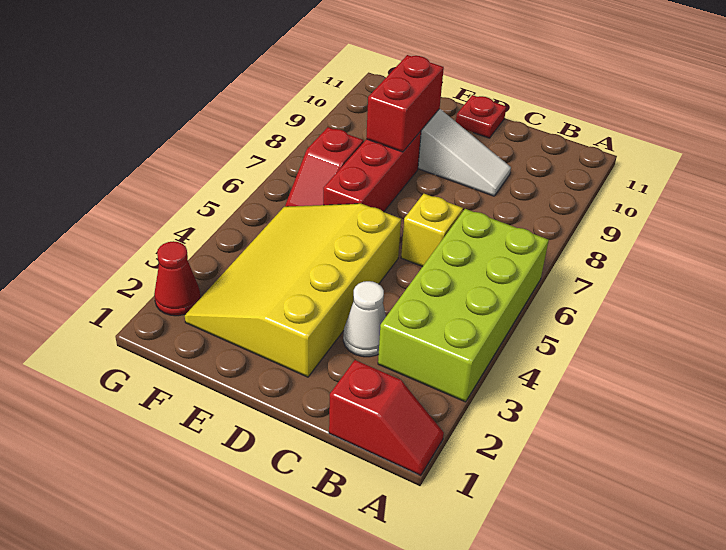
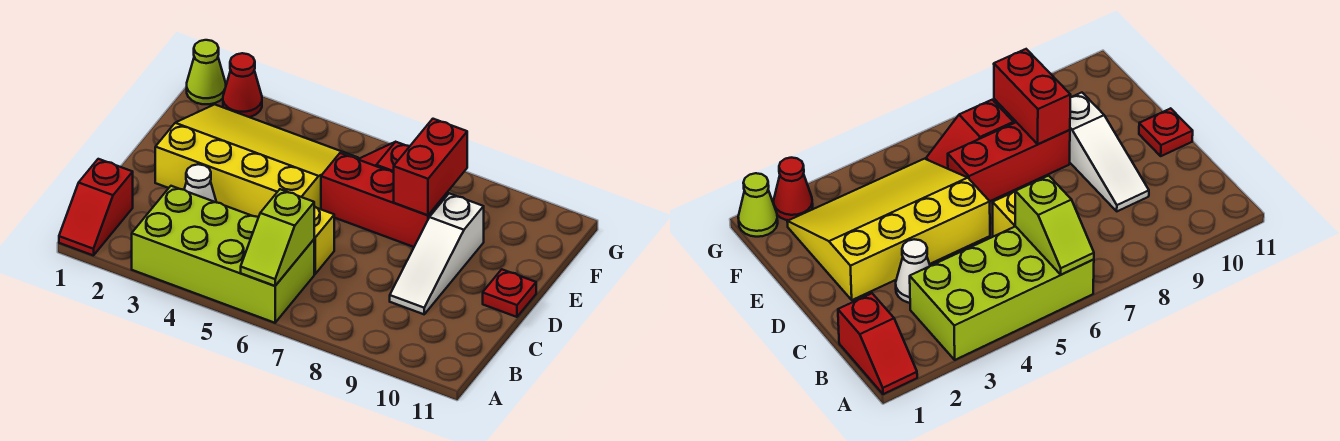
none -> lime 1x2 slope [241,189,314,286]
red 1x2 brick [366,55,444,152] -> red 1x2 brick turned to [394,119,467,215]
none -> lime 1x1 cone [187,40,226,104]

